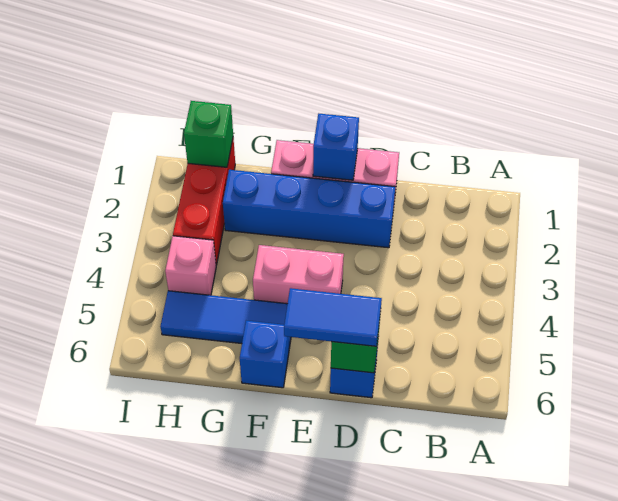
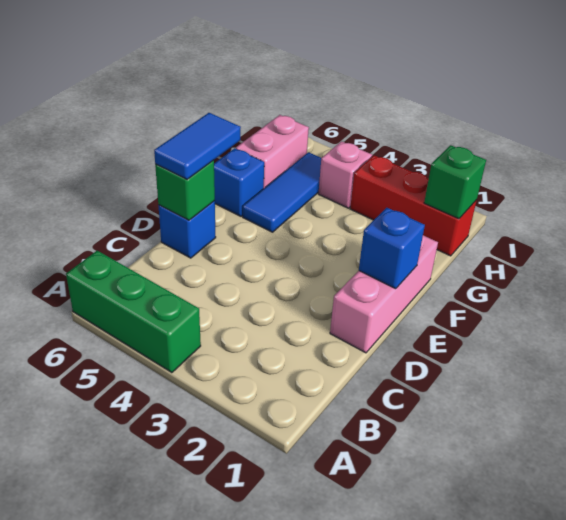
none -> green 1x3 brick [66,251,201,373]
blue 1x4 brick [223,170,395,248] -> none
pink 1x2 brick [253,245,344,304] -> pink 1x2 brick moved to [236,115,309,188]

